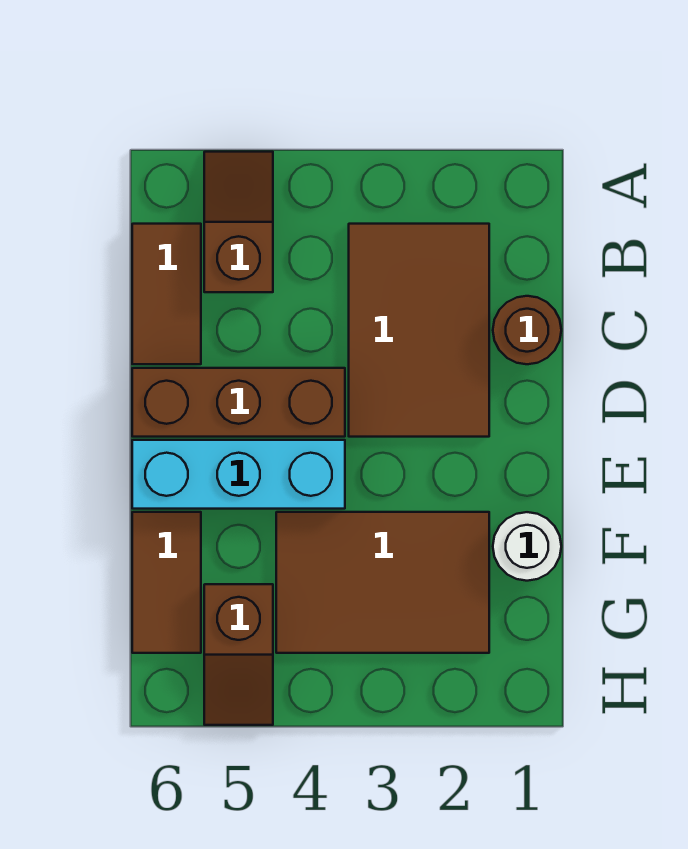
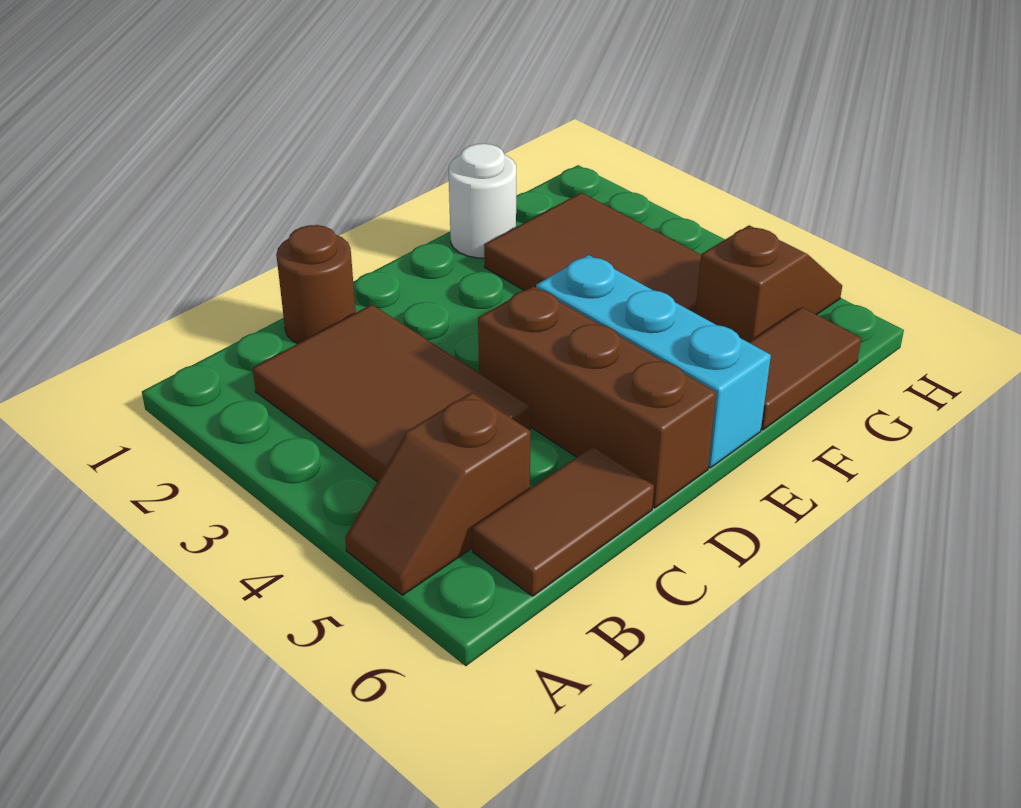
brown 2x3 tile [349,224,489,437] -> brown 2x3 tile turned to [253,304,530,482]

